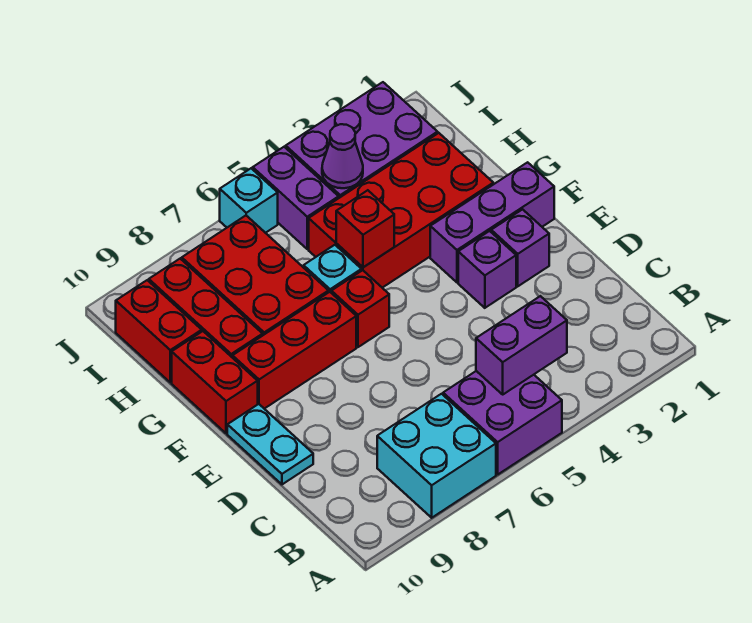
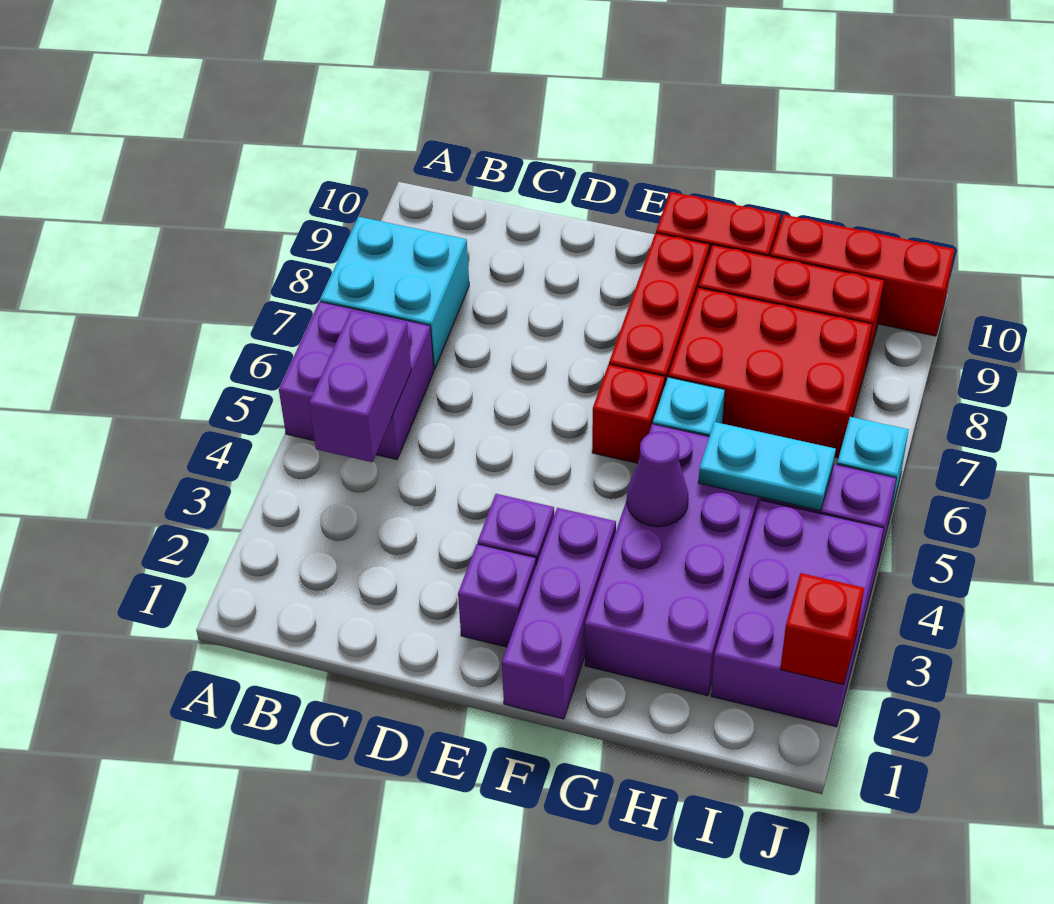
cyan 1x2 plate [227,404,313,484] -> cyan 1x2 plate moved to [698,422,836,511]
red 2x4 brick [309,133,493,288] -> purple 2x4 brick [585,424,761,696]
red 1x1 brick [336,190,394,267] -> red 1x1 brick moved to [780,573,864,685]
red 1x2 brick [116,280,202,382] -> red 1x3 brick [771,215,955,336]
purple 1x1 cone [322,124,363,188] -> purple 1x1 cone moved to [627,432,688,527]

